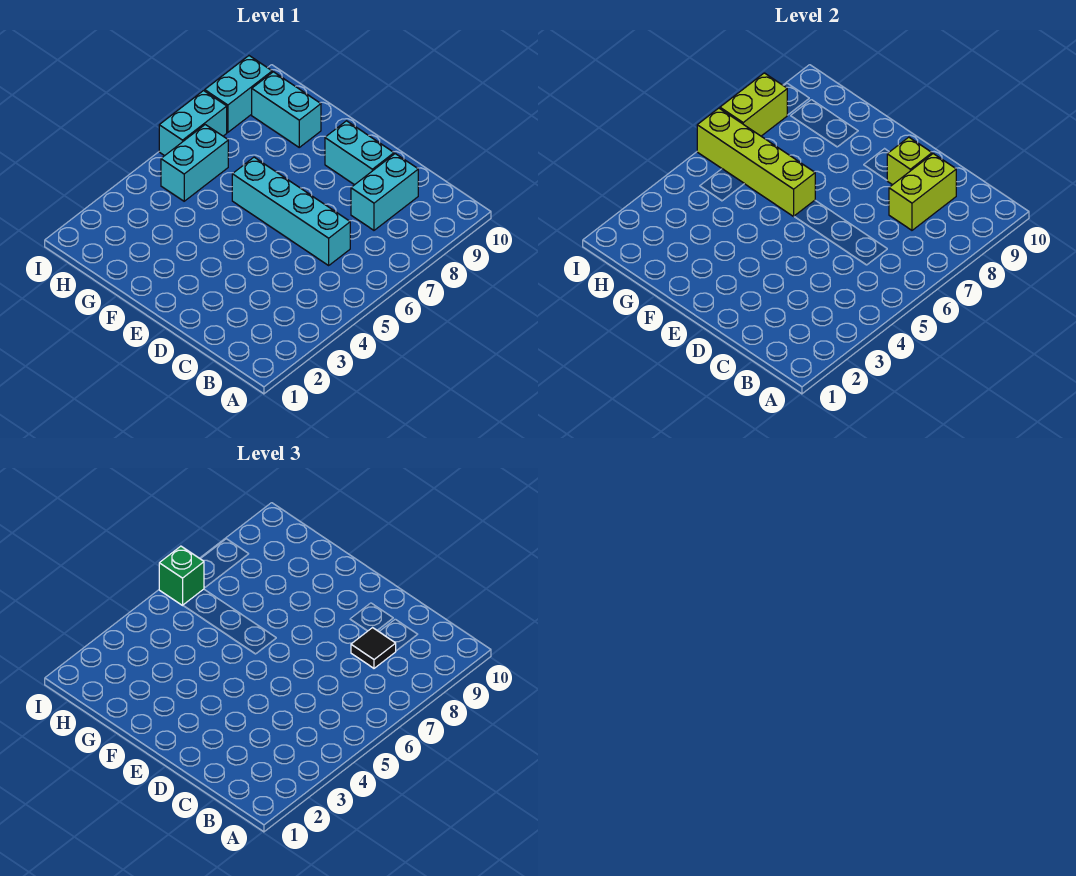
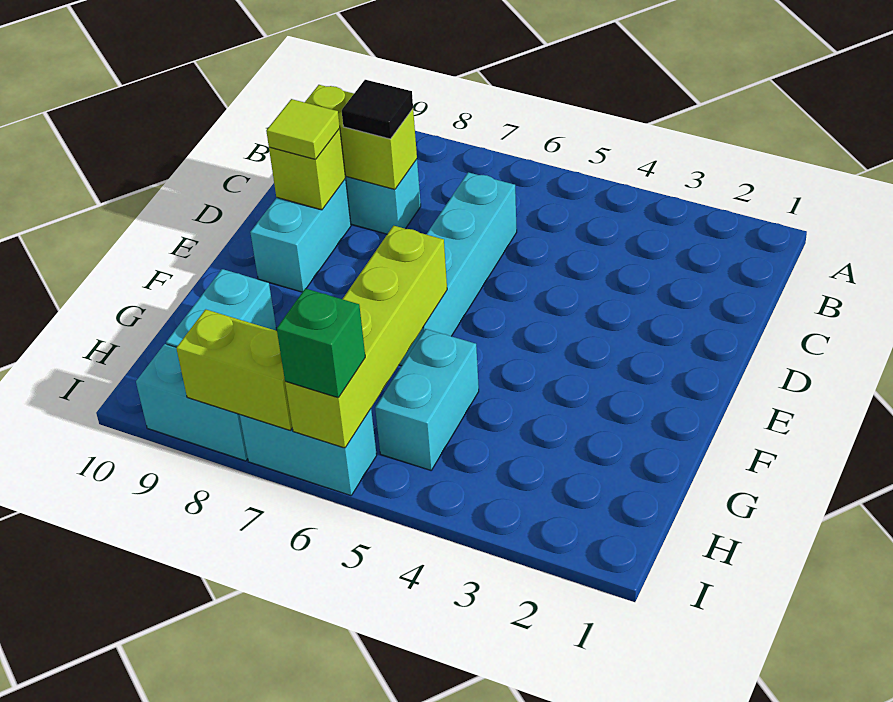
none -> lime 1x1 tile [266,99,340,159]
cyan 1x2 brick [161,125,228,201] -> cyan 1x2 brick turned to [375,329,479,470]

